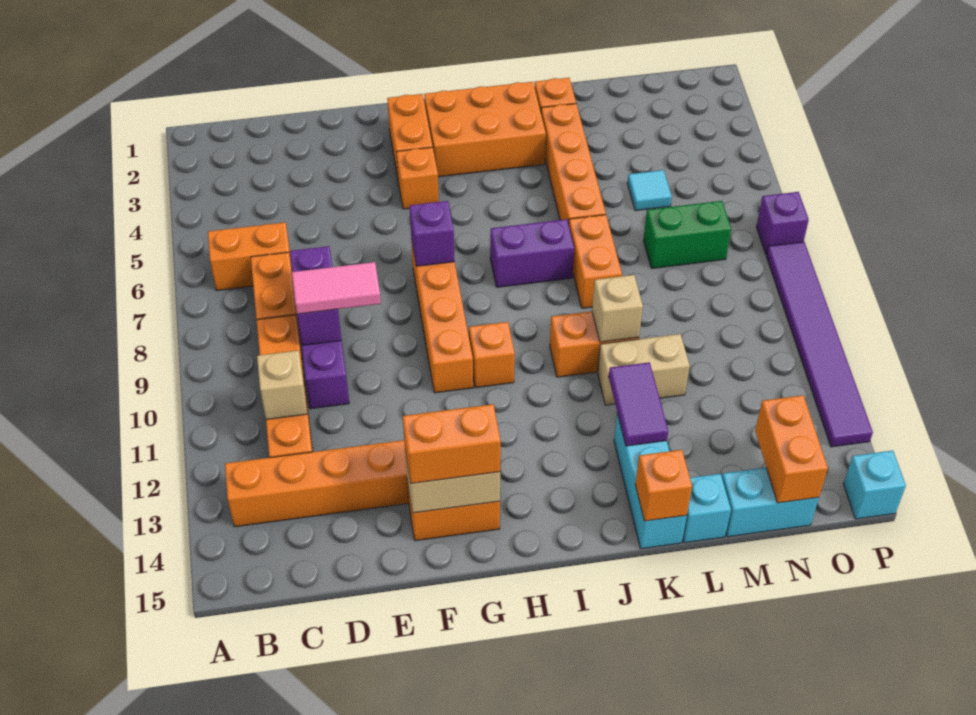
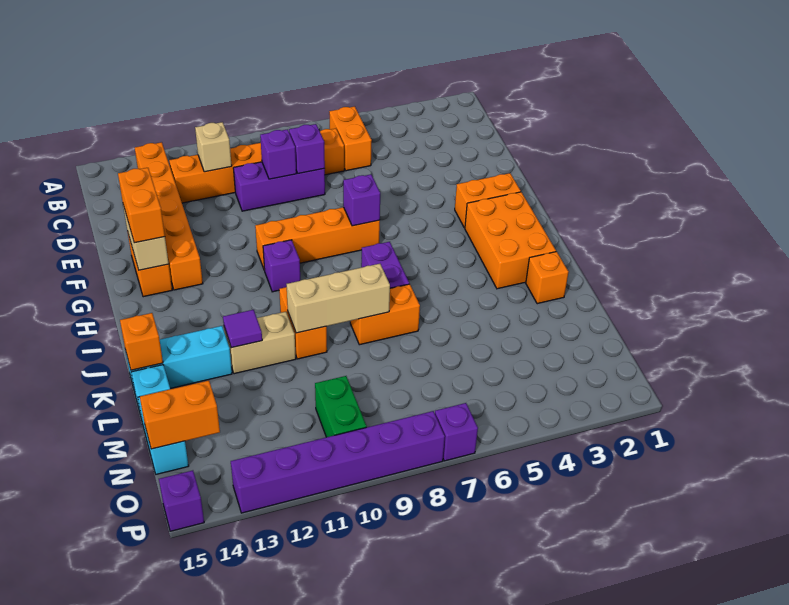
pink 1x2 tile [292,262,381,314] -> none
orange 1x1 brick [396,147,439,209] -> none
orange 1x1 brick [469,322,515,388] -> purple 1x1 brick [263,240,300,292]
orange 1x4 brick [541,104,606,224] -> none
tan 1x1 brick [592,275,643,342] -> tan 1x3 brick [287,264,390,333]
tan 1x2 brick [598,334,690,405] -> tan 1x2 brick turned to [224,312,296,374]
purple 1x2 tile [609,362,668,446] -> purple 1x1 tile [223,310,262,348]
cyan 1x1 tile [628,170,672,211] -> none
green 1x2 brick [643,201,731,269] -> green 1x2 brick moved to [315,376,367,437]
purple 1x6 tile [766,242,873,447] -> purple 1x6 brick [231,411,445,513]
cyan 1x1 brick [843,451,906,519] -> purple 1x1 brick [159,470,204,531]

